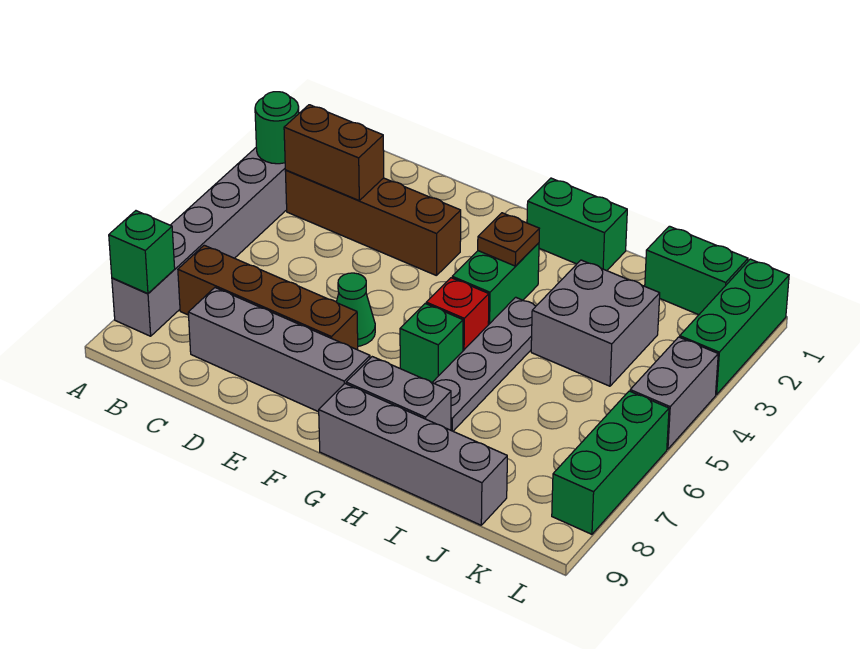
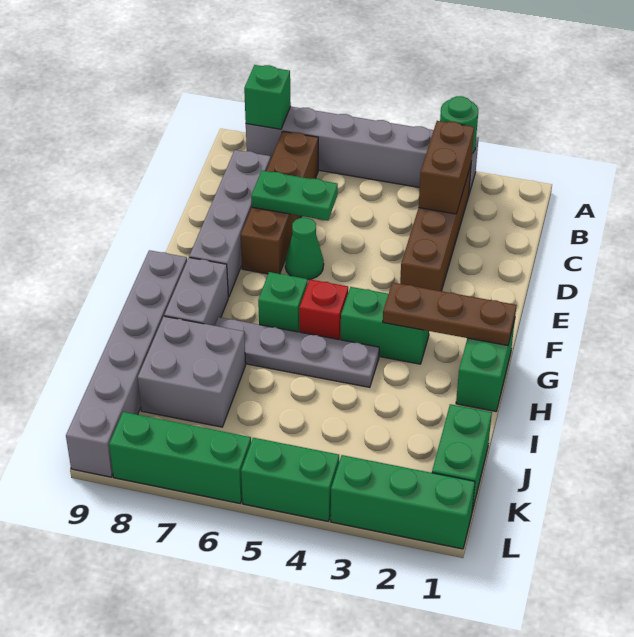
none -> green 1x2 plate [251,171,338,221]
brown 1x1 plate [478,213,539,266] -> brown 1x3 plate [383,282,517,345]
grey 1x4 brick [319,384,507,525] -> grey 1x6 brick [66,250,187,477]
grey 2x2 brick [531,260,660,386] -> grey 2x2 brick moved to [138,316,246,427]
grey 1x2 brick [630,337,718,449] -> green 1x2 brick [241,438,339,521]

